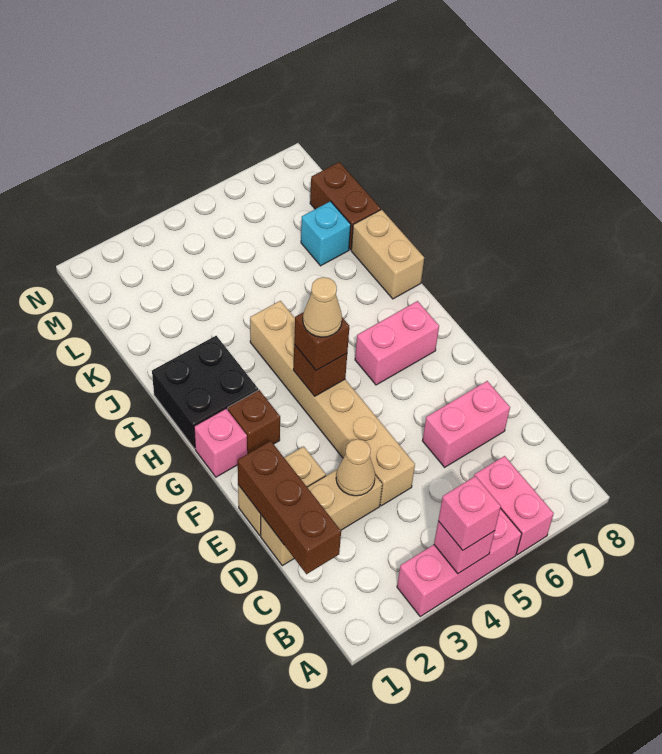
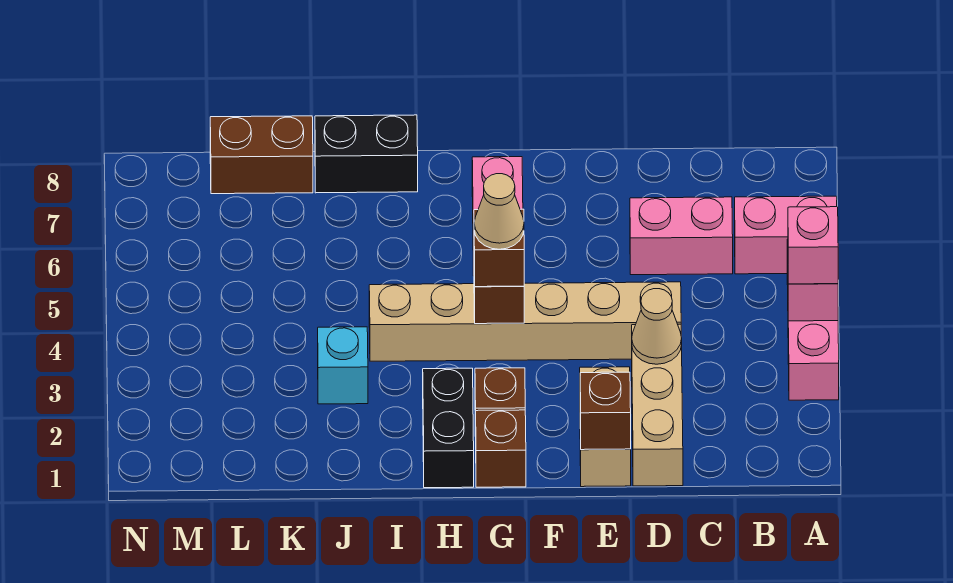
brown 1x3 brick [238,441,341,574] -> brown 1x1 brick [580,372,631,450]
pink 1x2 brick [422,381,510,467] -> pink 1x2 brick turned to [630,197,733,275]
pink 1x1 brick [194,409,247,477] -> brown 1x1 brick [476,410,526,487]
black 2x2 brick [152,336,258,449] -> black 1x2 brick [423,368,474,488]
tan 1x2 brick [351,210,424,299] -> black 1x2 brick [315,115,418,193]
cyan 1x1 brick [301,201,351,266] -> cyan 1x1 brick moved to [318,327,368,404]

